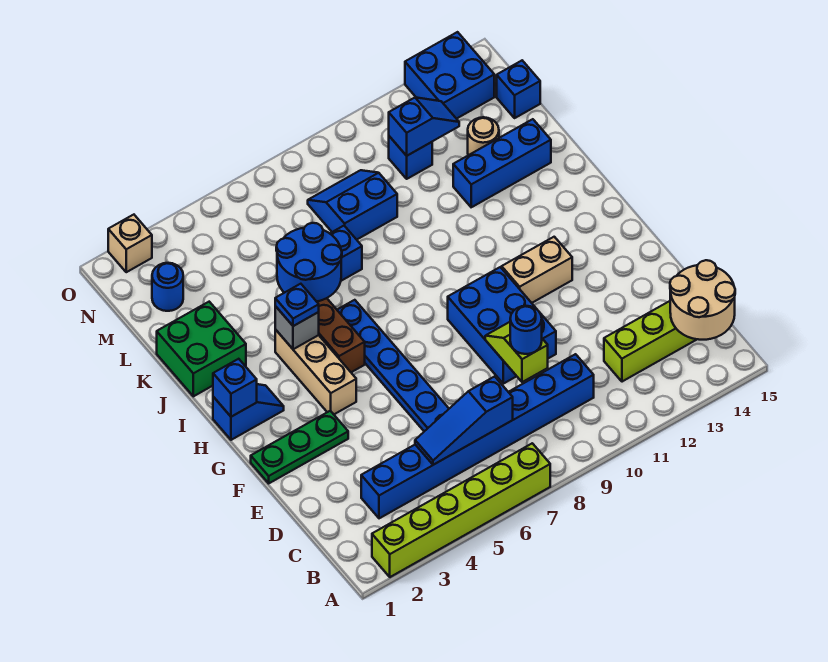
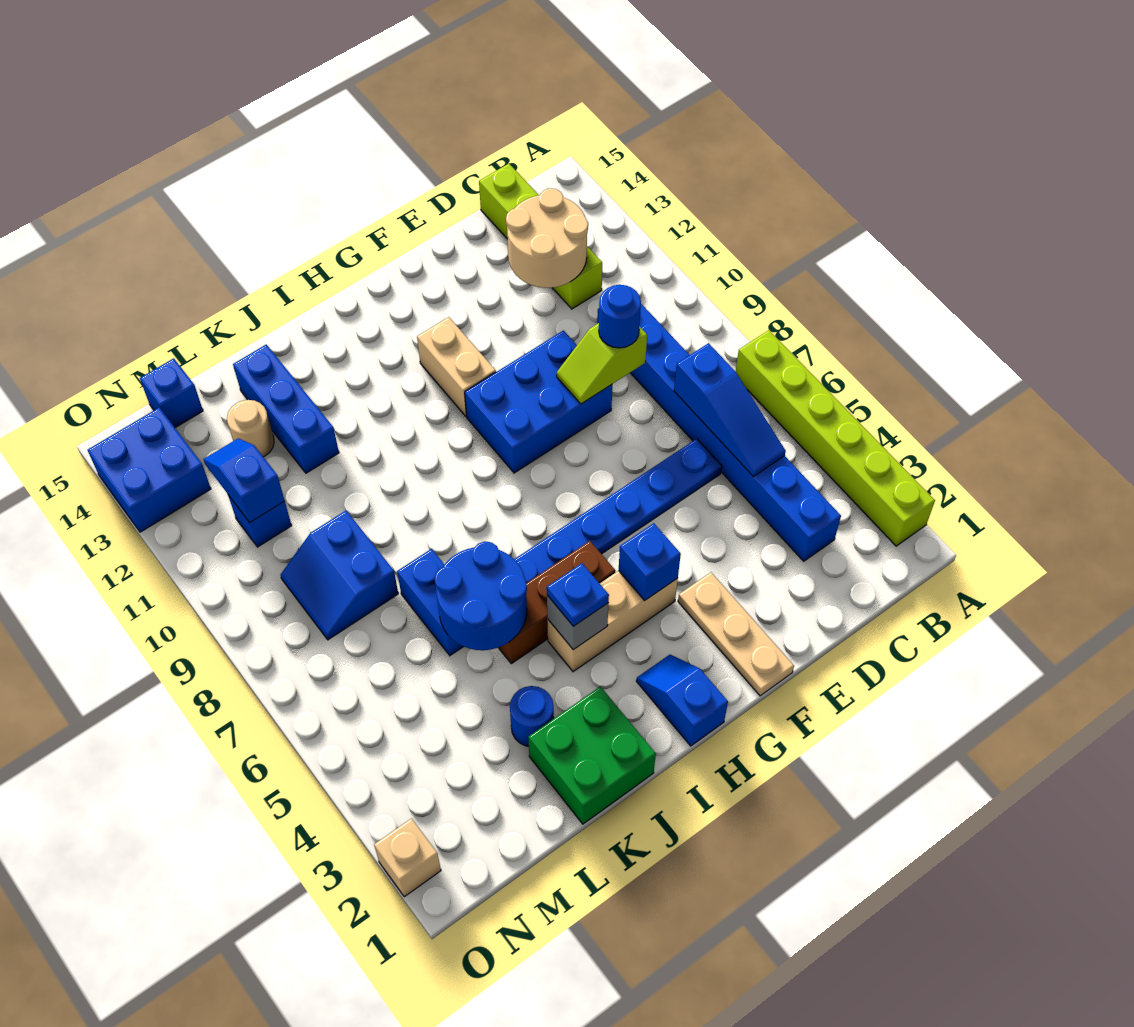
tan 2x2 round brick [670,260,735,340] -> tan 2x2 round brick moved to [506,188,588,288]
green 1x3 plate [251,411,348,483] -> tan 1x3 plate [678,572,794,696]
blue 1x1 brick [213,359,257,417] -> blue 1x1 brick moved to [619,523,681,601]
blue 1x1 round brick [152,263,183,311] -> blue 1x1 round brick moved to [510,686,554,746]

